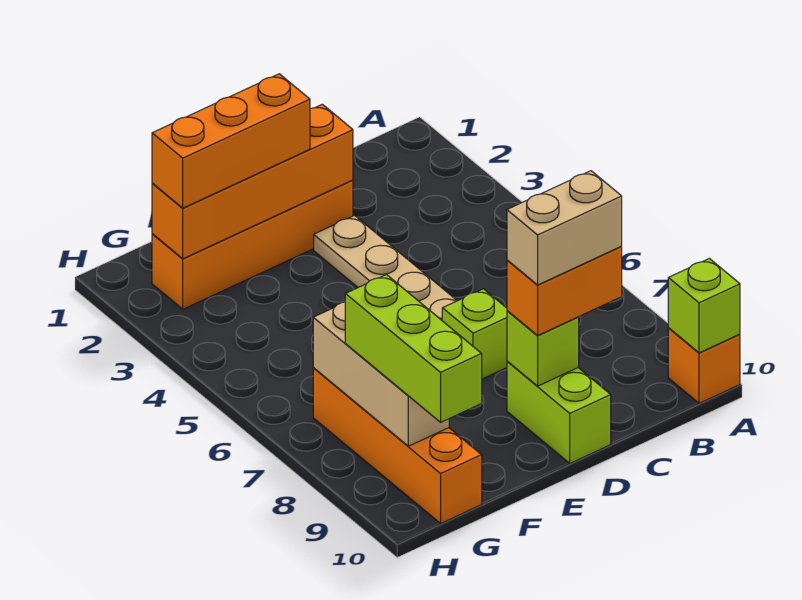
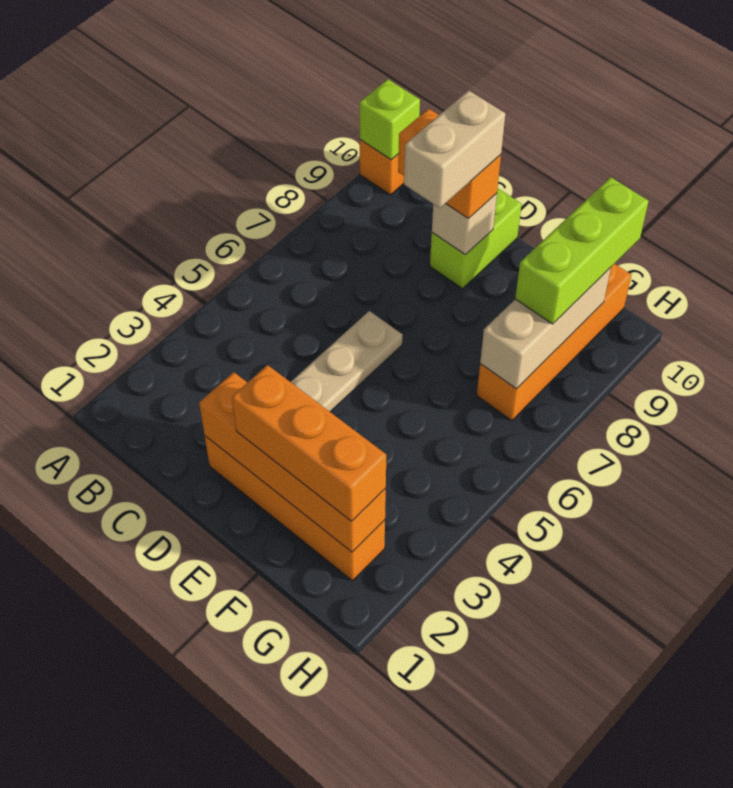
tan 1x2 brick [507,171,622,285] -> tan 1x2 brick turned to [404,90,505,208]
lime 1x1 brick [442,289,507,379] -> none
lime 1x1 brick [507,311,579,386] -> tan 1x1 brick [432,193,497,255]

